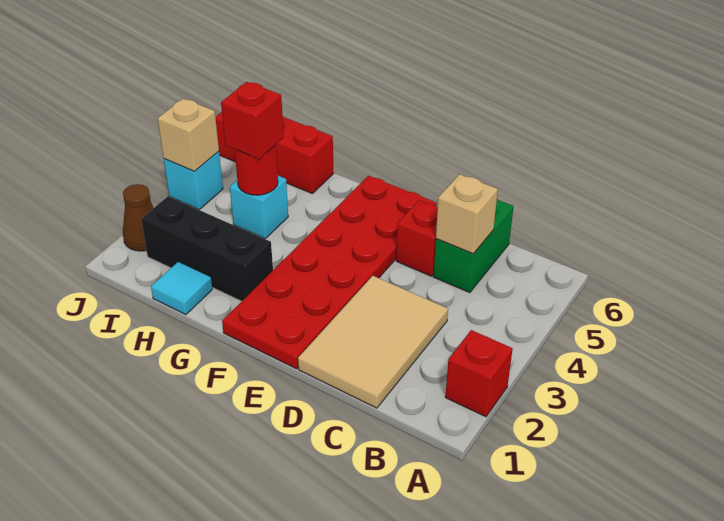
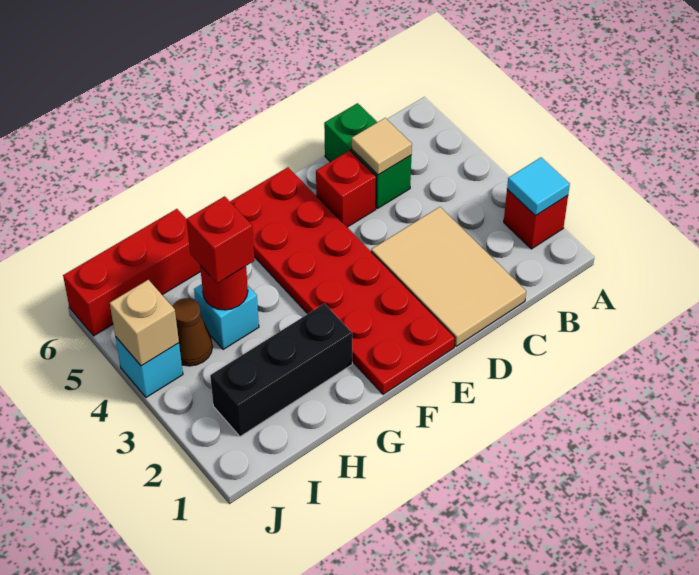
tan 1x1 brick [436,174,498,254] -> tan 1x1 tile [352,118,412,175]
cyan 1x1 tile [151,262,212,315] -> cyan 1x1 tile moved to [507,158,570,216]
brown 1x1 cone [123,184,154,251] -> brown 1x1 cone moved to [173,298,212,366]

